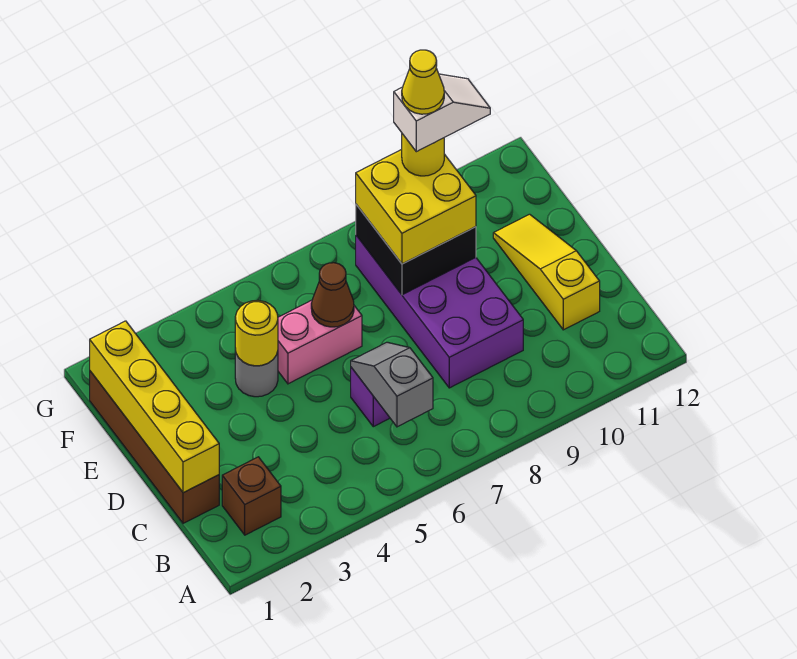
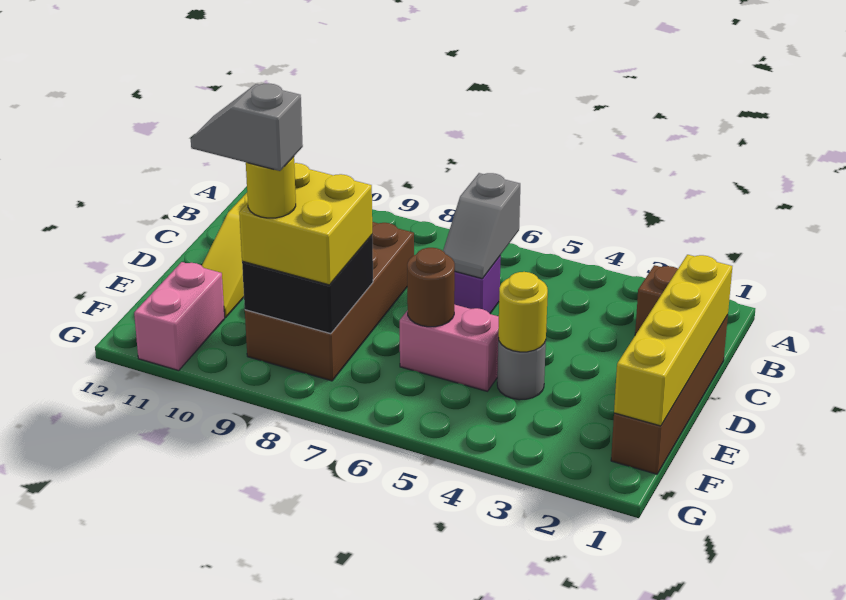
purple 2x4 brick [356,235,523,388] -> brown 2x4 brick [245,222,414,381]
brown 1x1 cone [311,263,354,327] -> brown 1x1 round brick [407,248,455,327]
white 1x2 slope [394,74,490,152] -> grey 1x2 slope [191,84,303,171]
yellow 1x1 cone [402,50,444,114] -> none
none -> pink 1x2 brick [134,262,225,371]

